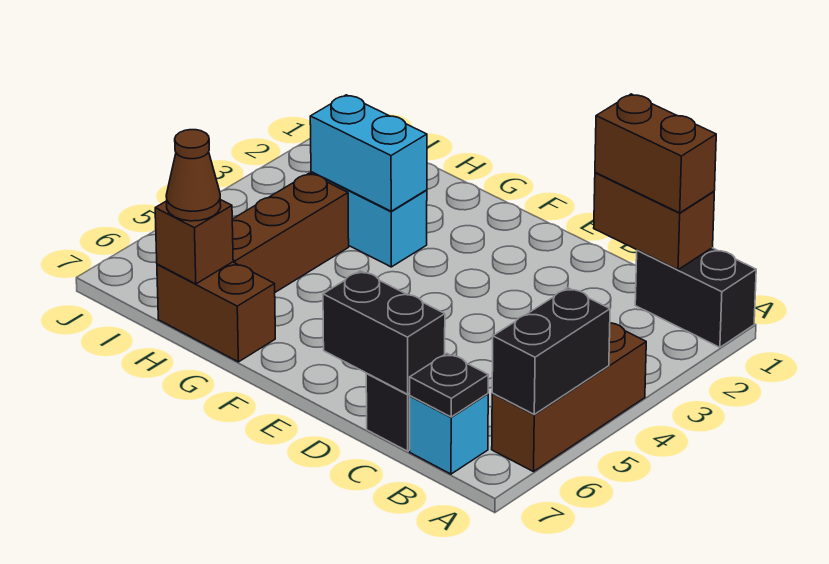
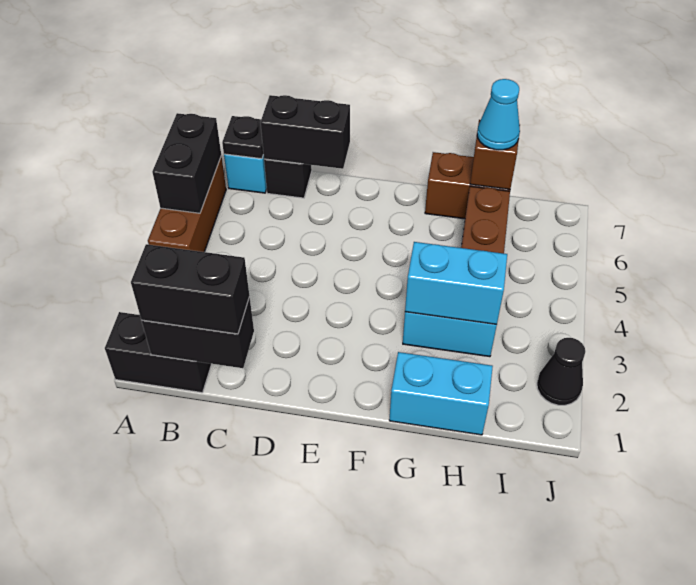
brown 1x2 brick [594,172,714,270] -> black 1x2 brick [141,297,254,368]
brown 1x2 brick [595,94,716,213] -> black 1x2 brick [131,244,250,334]
none -> cyan 1x2 brick [389,352,493,435]
brown 1x1 cone [166,130,221,221] -> cyan 1x1 cone [477,79,520,150]
none -> black 1x1 cone [537,338,585,405]

